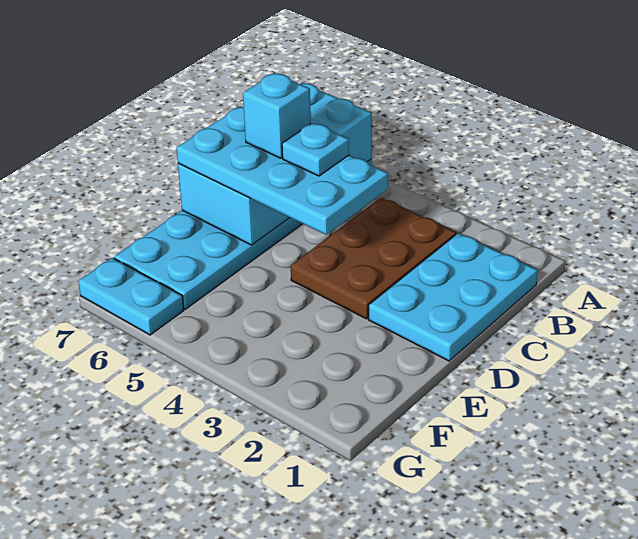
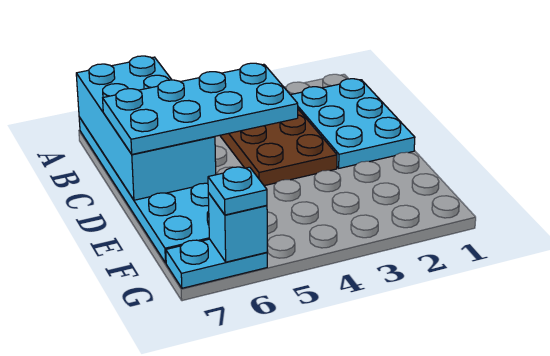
cyan 1x1 plate [282,123,349,176] -> cyan 1x1 plate moved to [208,167,267,215]
cyan 1x1 brick [243,73,311,158] -> cyan 1x1 brick moved to [208,193,267,262]

